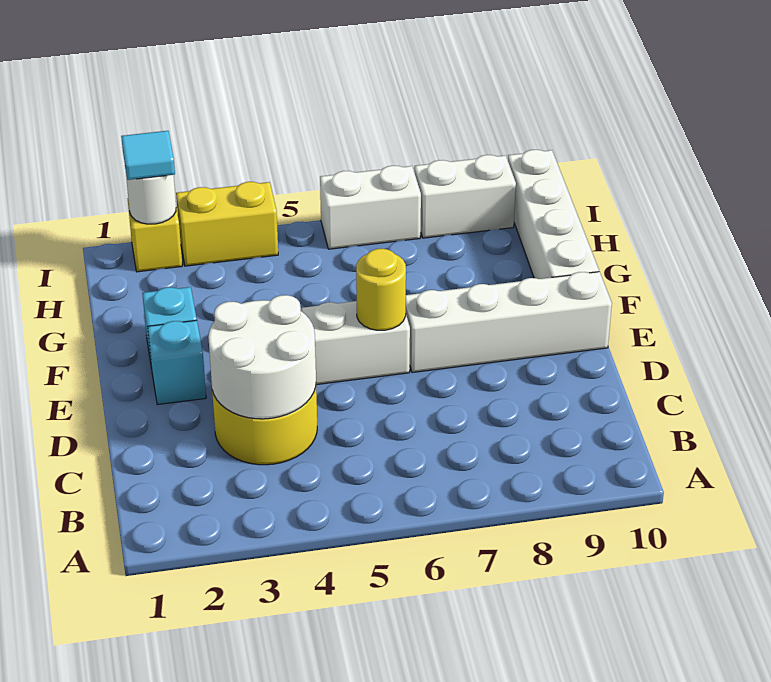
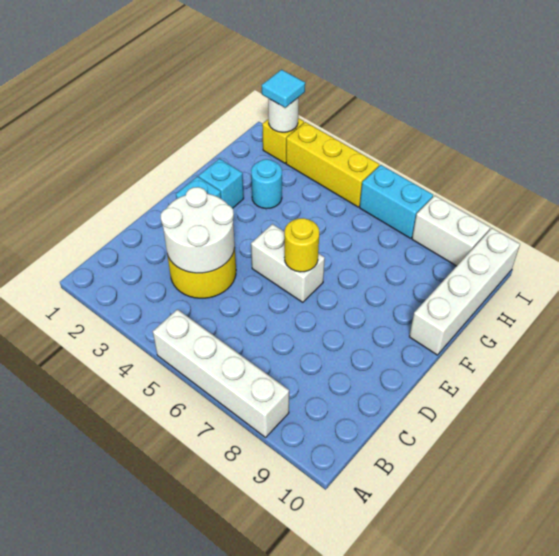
white 1x4 brick [406,272,612,373] -> white 1x4 brick moved to [153,309,289,438]
none -> cyan 1x1 round brick [251,159,282,209]
yellow 1x2 brick [176,182,278,266] -> yellow 1x3 brick [286,122,379,207]
white 1x2 brick [320,166,421,249] -> cyan 1x2 brick [360,165,433,238]

